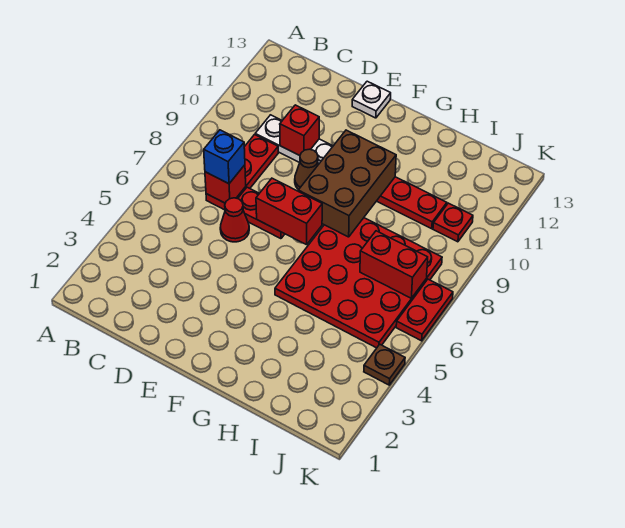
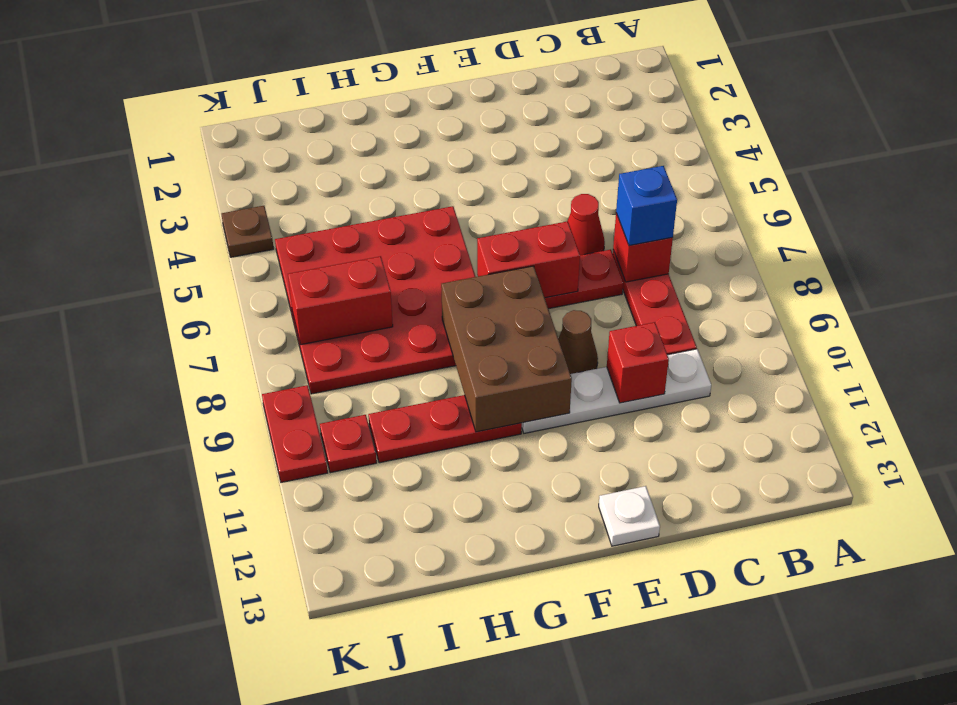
red 1x2 plate [396,279,453,341] -> red 1x2 plate moved to [262,385,328,482]

